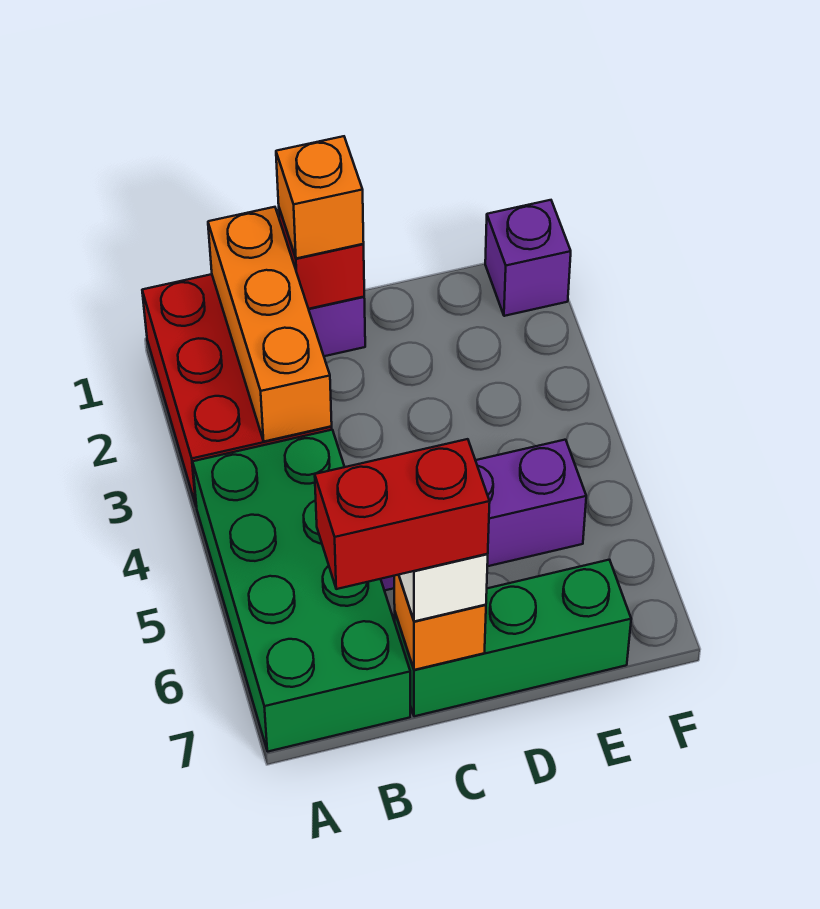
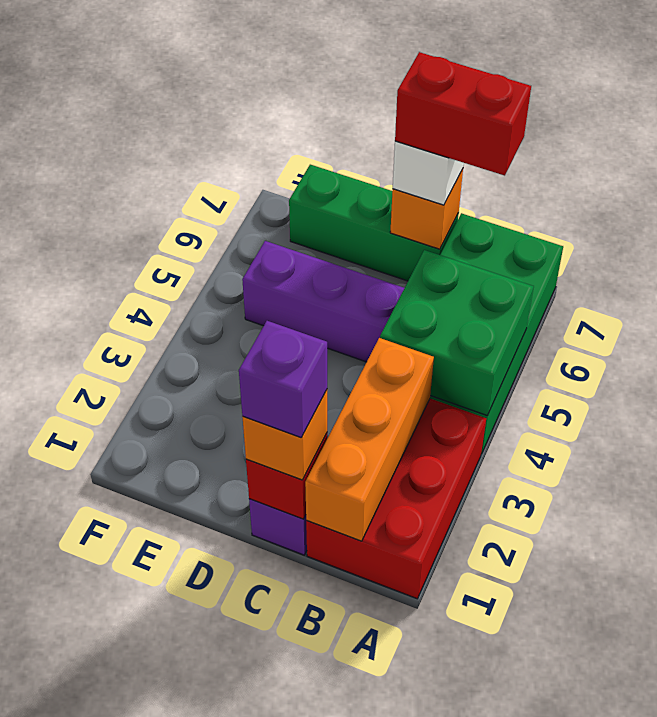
none -> green 2x2 brick [380,250,534,416]
purple 1x1 brick [485,200,571,316] -> purple 1x1 brick moved to [239,321,327,437]

